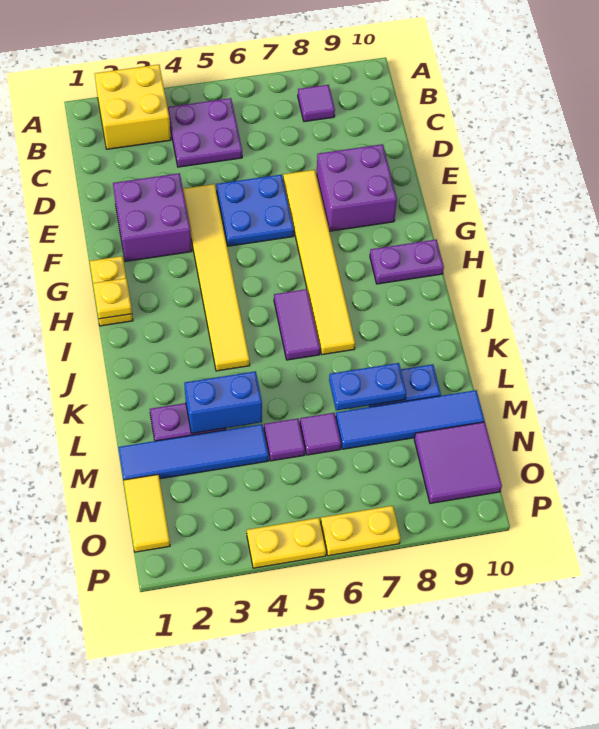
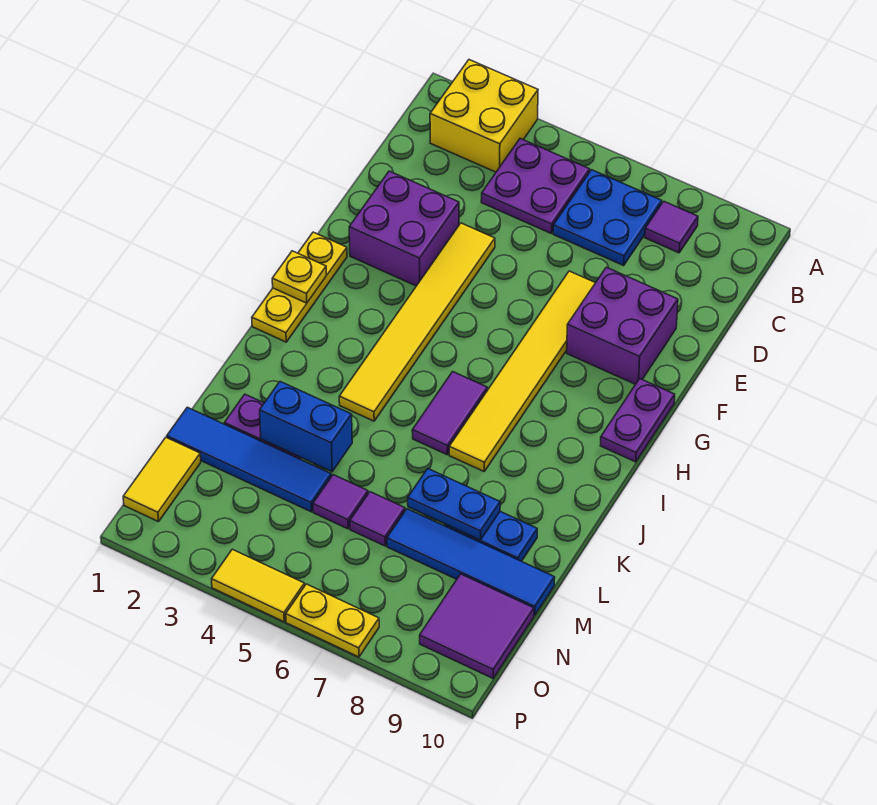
blue 2x2 plate [216,175,294,246] -> blue 2x2 plate moved to [553,170,662,265]
yellow 1x2 plate [90,256,133,326] -> yellow 1x3 plate [252,232,347,342]
purple 1x2 plate [370,240,444,284] -> purple 1x2 plate turned to [600,379,675,462]
yellow 1x2 plate [247,518,326,568] -> yellow 1x2 tile [212,549,305,622]

